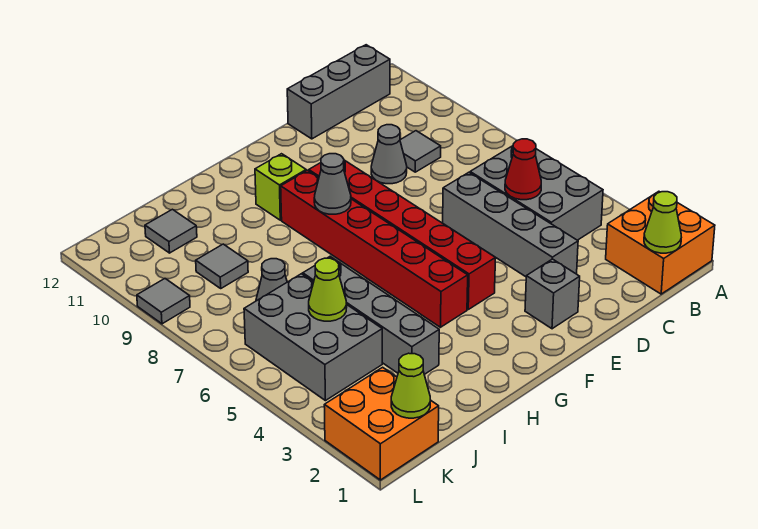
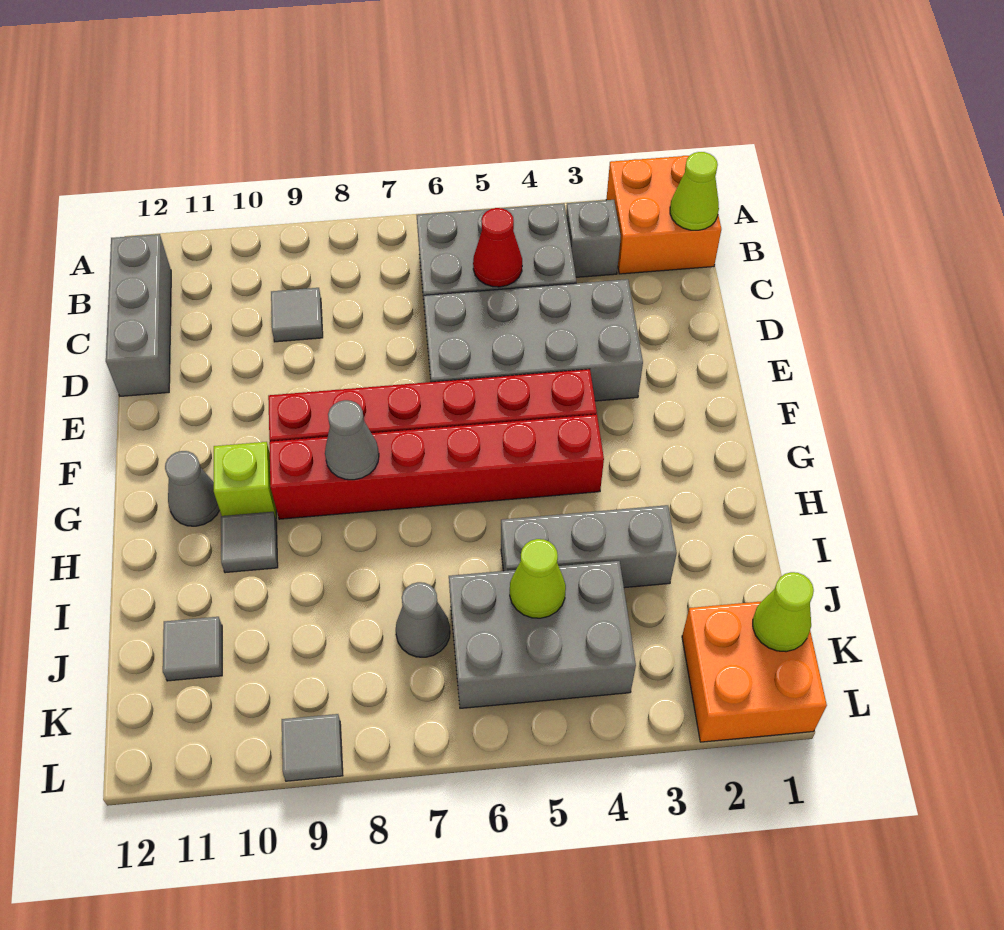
grey 1x4 brick [443,172,578,277] -> grey 2x4 brick [424,279,643,401]
grey 1x1 cone [371,125,407,184] -> grey 1x1 cone moved to [165,451,220,526]
grey 1x1 brick [525,259,580,329] -> grey 1x1 brick moved to [566,200,621,277]
grey 1x4 brick [303,256,439,375] -> grey 1x3 brick [501,505,677,588]
grey 1x1 tile [196,244,248,288] -> grey 1x1 tile moved to [221,512,278,573]

